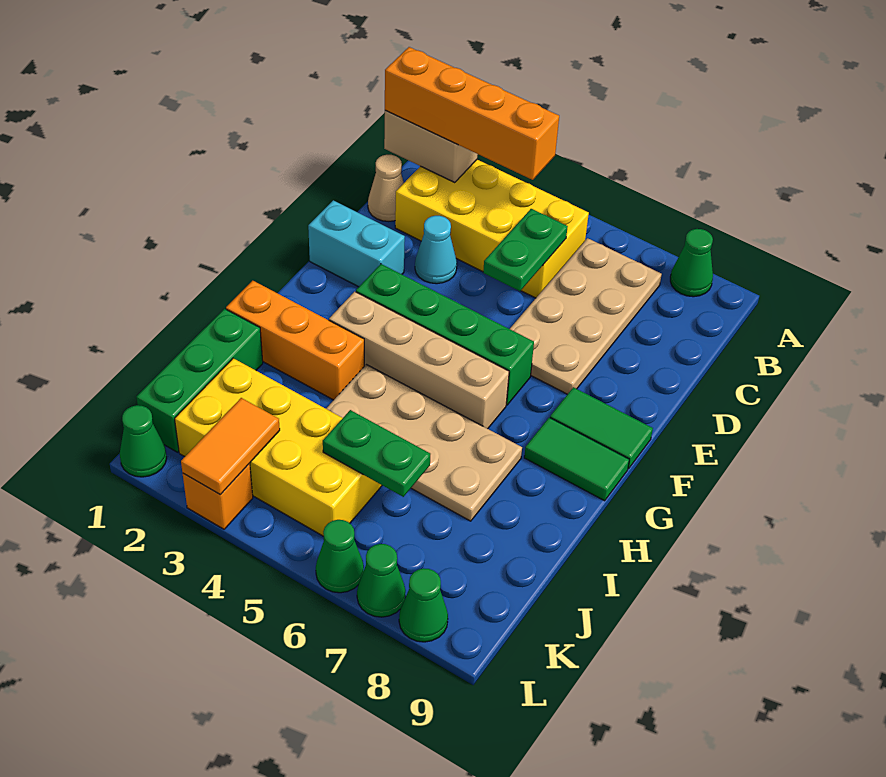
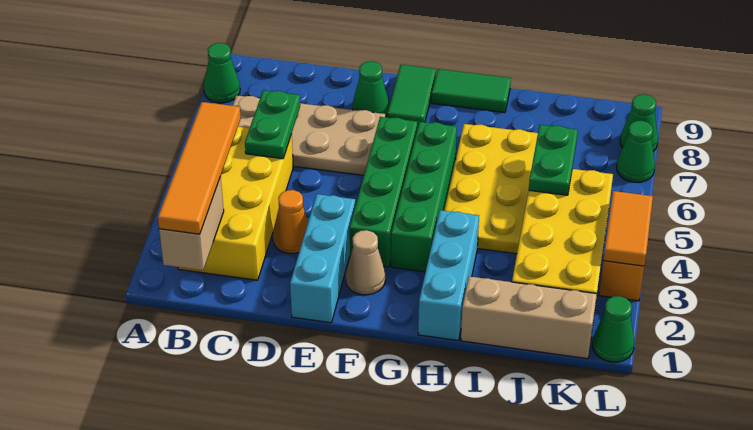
orange 1x4 brick [385,47,559,180] -> orange 1x4 tile [158,102,241,234]
tan 1x1 cone [368,155,404,221] -> tan 1x1 cone moved to [346,230,385,295]
green 1x2 plate [483,209,568,291] -> green 1x2 plate turned to [245,90,300,159]
cyan 1x1 cone [415,216,457,284] -> orange 1x1 cone [273,190,308,254]
cyan 1x2 brick [308,200,405,287] -> cyan 1x3 brick [290,194,355,323]
tan 1x4 brick [329,292,509,429] -> green 1x4 brick [391,122,457,272]
green 1x2 tile [524,418,629,501] -> green 1x2 tile turned to [432,69,511,113]
orange 1x3 brick [226,281,364,400] -> cyan 1x3 brick [418,210,479,341]
tan 2x4 plate [326,365,522,521] -> yellow 2x4 plate [444,124,538,254]
green 1x3 brick [136,309,263,452] -> tan 1x3 brick [461,276,597,359]
orange 1x2 tile [181,398,280,495] -> orange 1x2 tile turned to [603,191,653,266]
green 1x1 cone [316,520,364,593] -> green 1x1 cone moved to [353,61,389,117]

